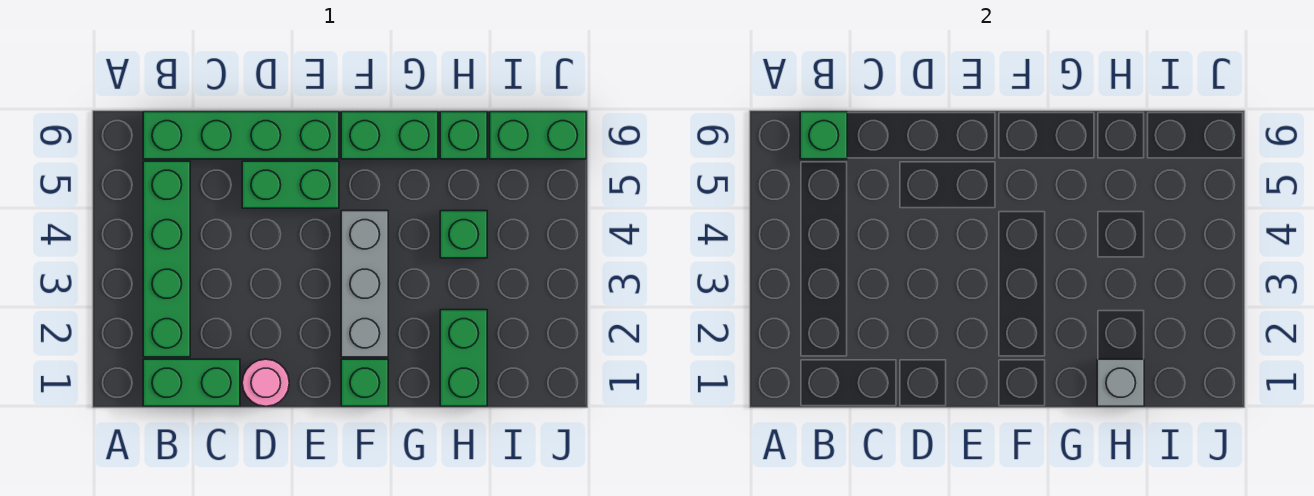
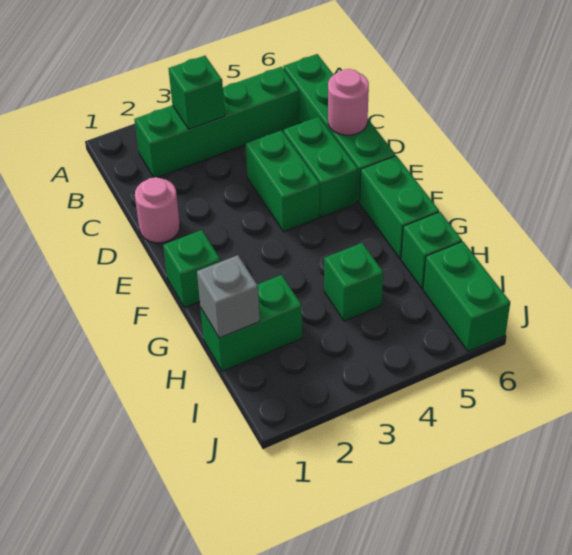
green 1x2 brick [143,359,240,406] -> green 1x2 brick moved to [246,130,320,232]
green 1x1 brick [800,112,847,159] -> green 1x1 brick moved to [169,56,225,129]
none -> pink 1x1 round brick [328,69,369,135]
grey 1x3 brick [341,211,388,357] -> none

